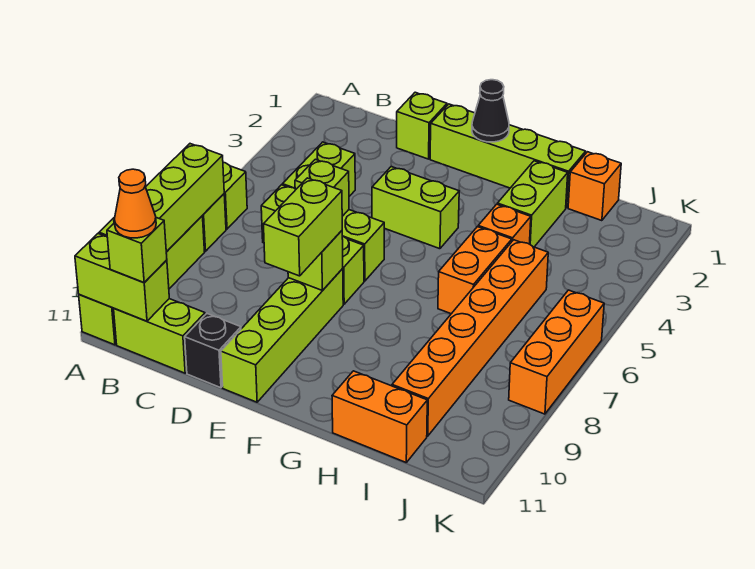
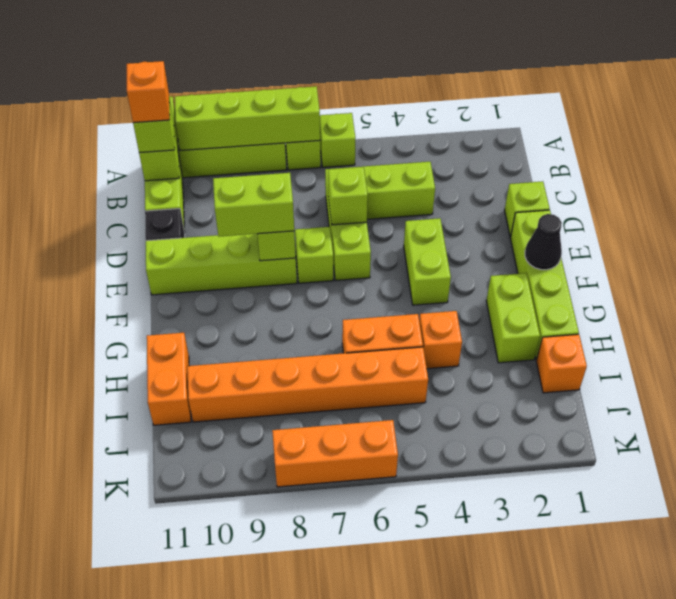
orange 1x1 cone [114,169,156,238] -> orange 1x1 brick [127,61,170,123]
lime 1x2 brick [497,161,568,247] -> lime 1x2 brick turned to [486,273,540,363]

